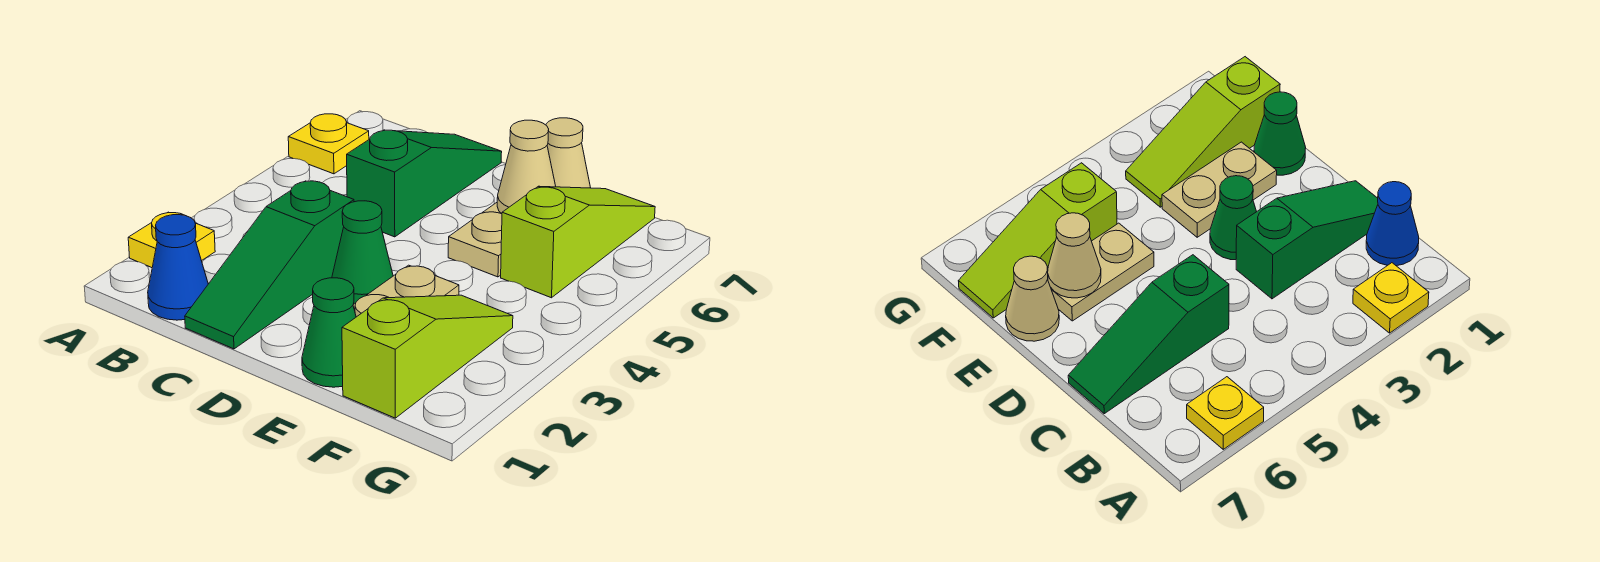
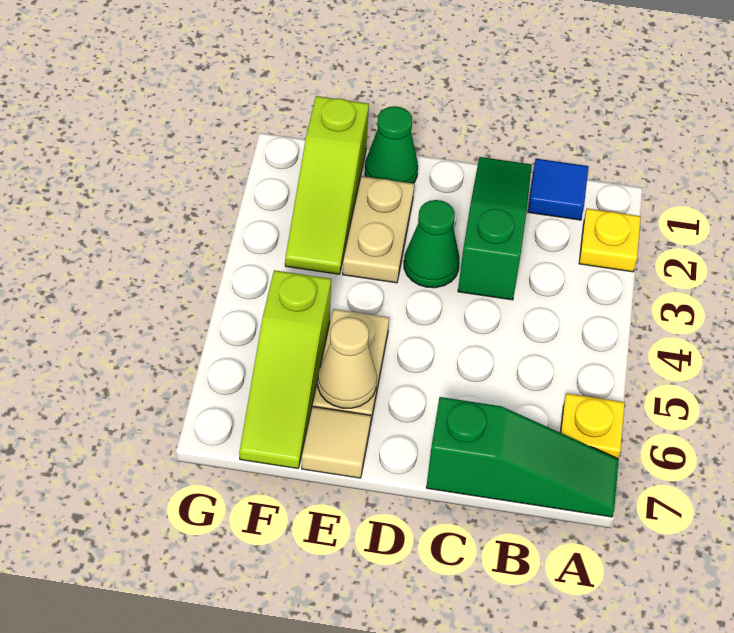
blue 1x1 cone [148,215,208,320] -> blue 1x1 tile [528,159,589,220]
green 1x3 slope [347,130,502,237] -> green 1x3 slope turned to [426,397,619,517]
tan 1x1 cone [546,118,591,188] -> tan 1x1 tile [302,407,371,478]

